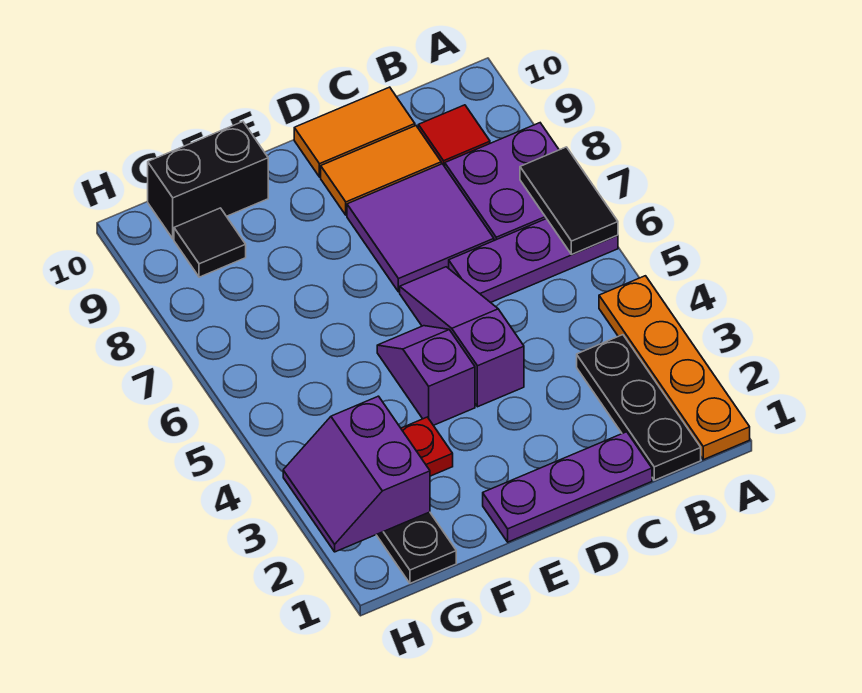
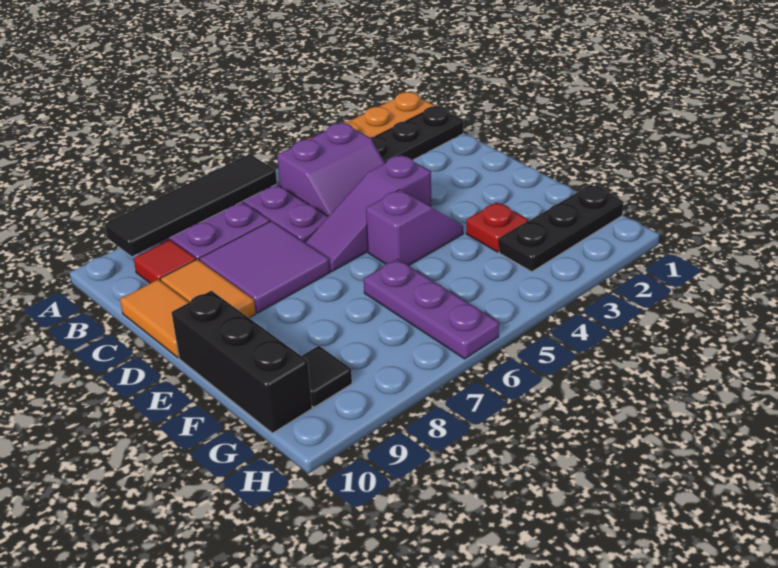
black 1x2 tile [520,147,618,254] -> black 1x4 tile [105,154,277,256]
purple 1x3 plate [483,432,652,542] -> purple 1x3 plate moved to [364,259,499,359]
purple 1x2 slope [377,326,475,425] -> purple 1x2 slope turned to [366,190,463,266]
black 1x2 brick [148,122,268,239] -> black 1x3 brick [172,291,312,433]
purple 2x2 slope [283,396,430,552] -> purple 2x2 slope moved to [277,123,385,216]

